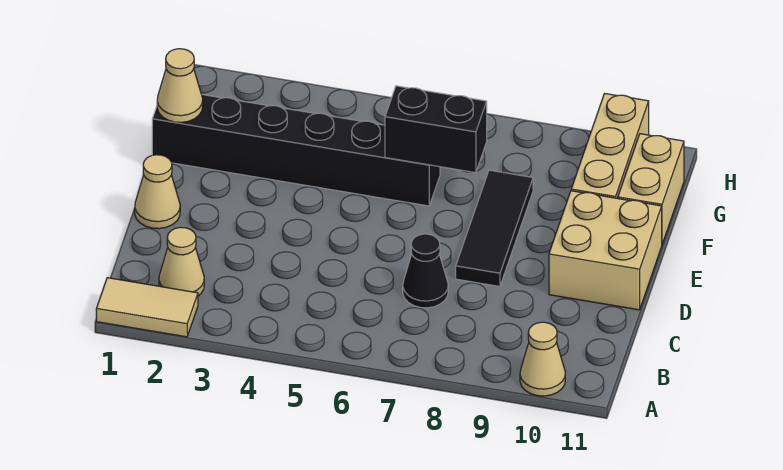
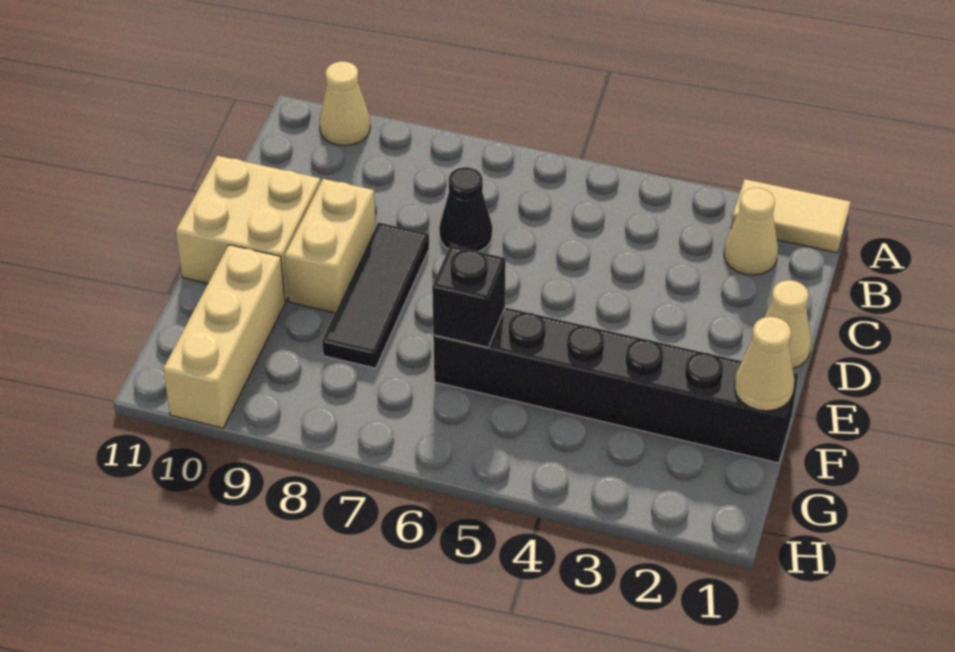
black 1x2 brick [385,86,487,173] -> black 1x1 brick [432,246,506,347]
tan 1x2 brick [618,134,684,244] -> tan 1x2 brick moved to [284,179,376,313]

